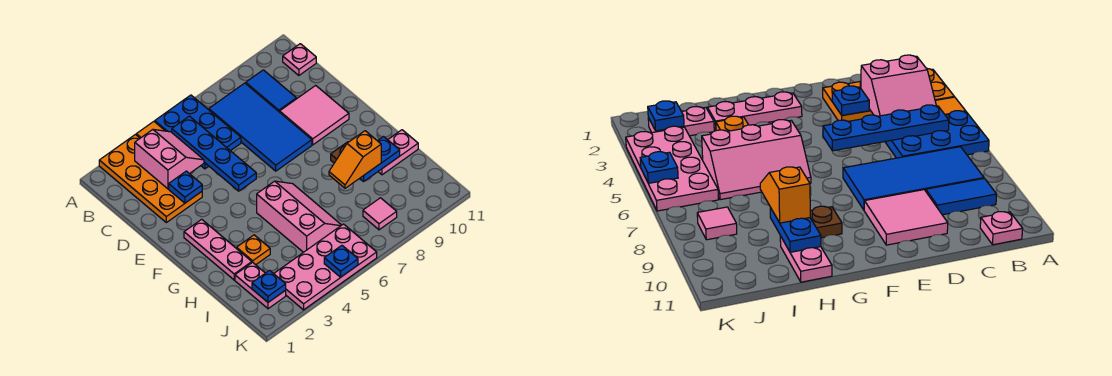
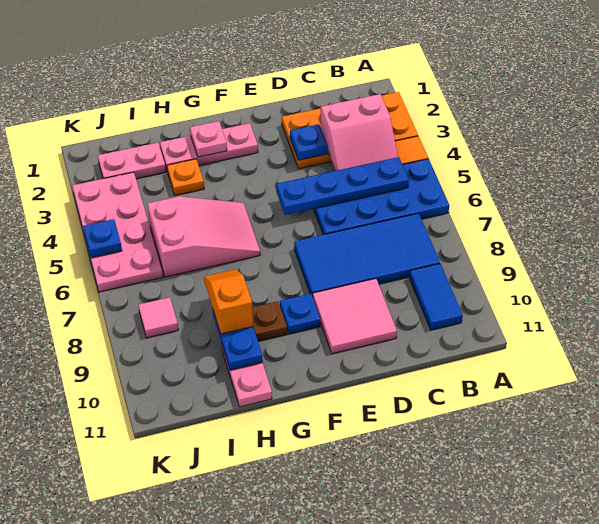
blue 2x3 plate [155,95,241,169] -> blue 2x4 plate [314,159,449,235]
blue 1x2 tile [246,70,296,112] -> blue 1x2 tile turned to [409,264,463,330]
pink 1x1 plate [283,44,316,75] -> pink 1x1 plate moved to [190,121,227,157]
pink 2x3 slope [257,181,341,252] -> pink 2x3 slope turned to [147,196,260,277]
blue 1x1 plate [252,270,286,302] -> blue 1x1 plate moved to [280,294,320,334]

